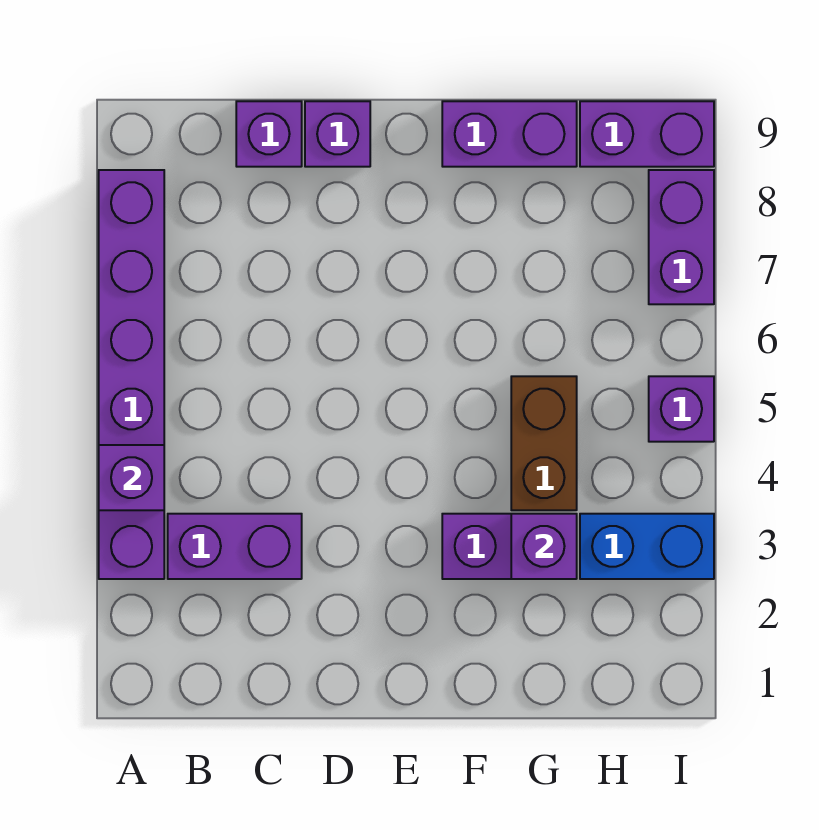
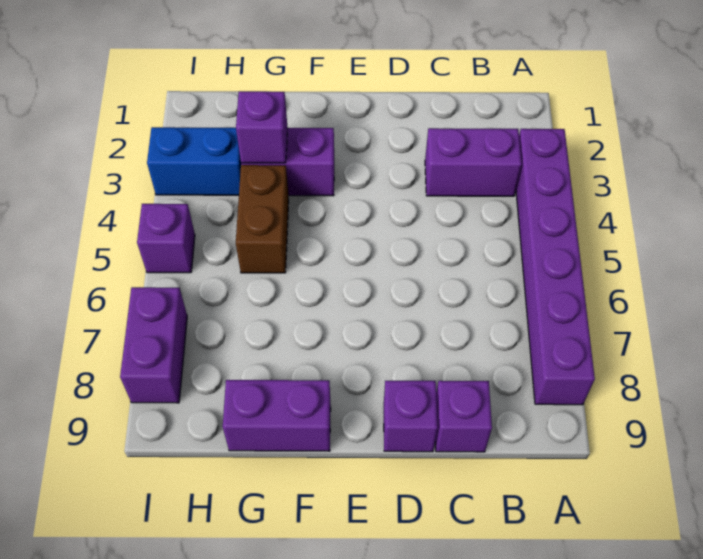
purple 1x1 brick [99,445,164,510] -> none
purple 1x2 brick [580,101,714,167] -> none

